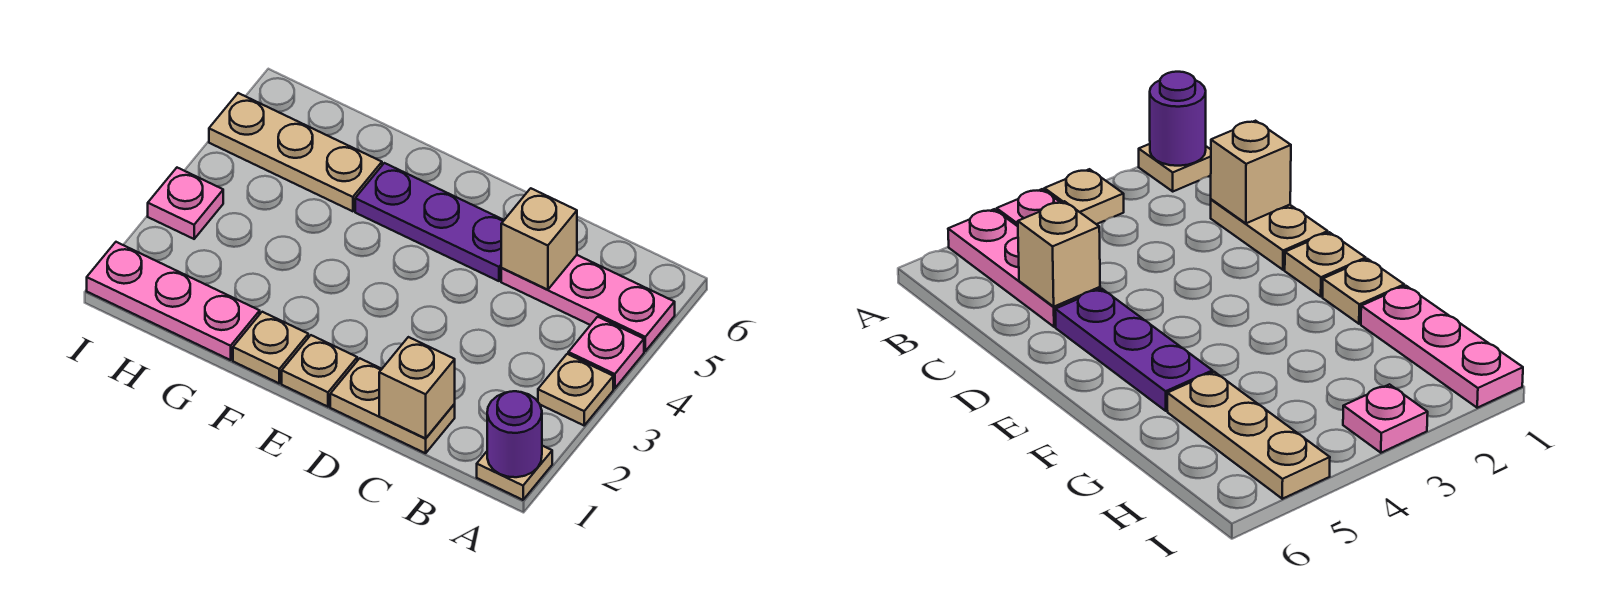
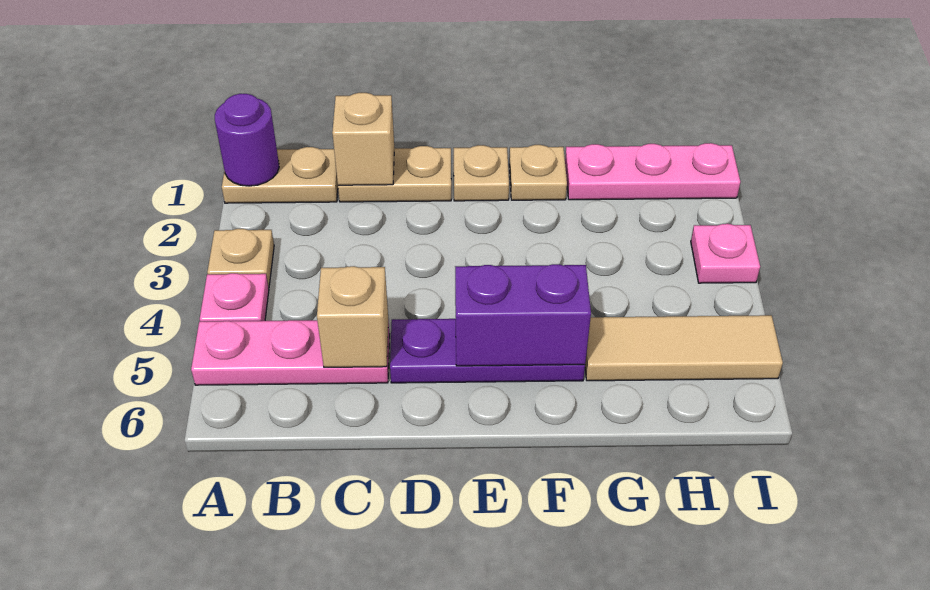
tan 1x1 plate [477,446,552,500] -> tan 1x2 plate [222,147,338,203]
none -> purple 1x2 brick [455,264,591,366]
tan 1x3 plate [209,93,382,211] -> tan 1x3 tile [585,315,783,381]

